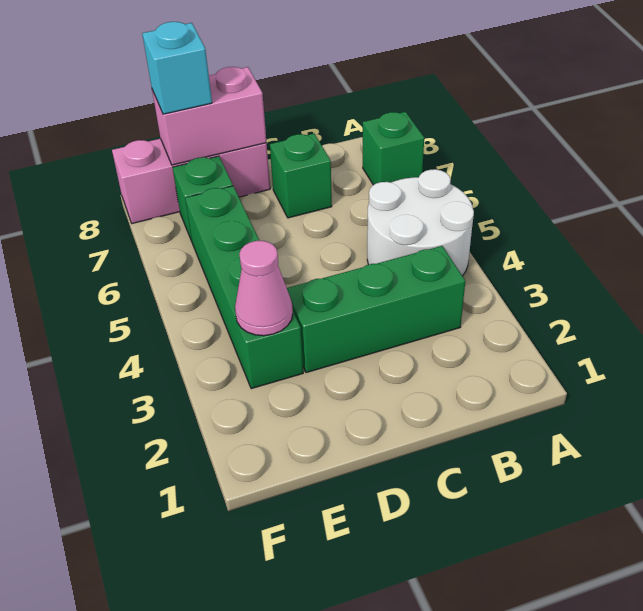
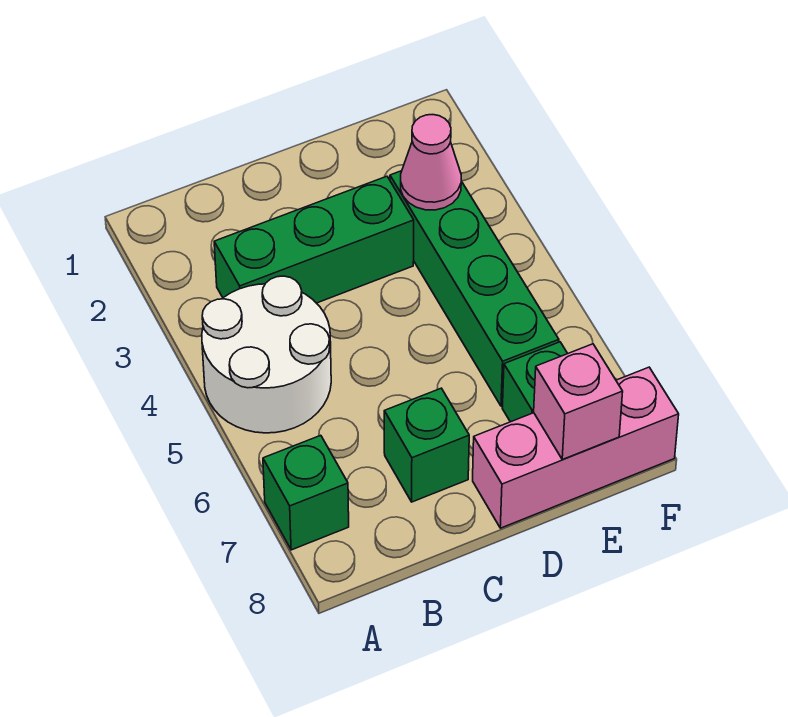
pink 1x2 brick [152,67,267,165] -> pink 1x1 brick [534,344,623,459]
cyan 1x1 brick [142,22,212,114] -> none

